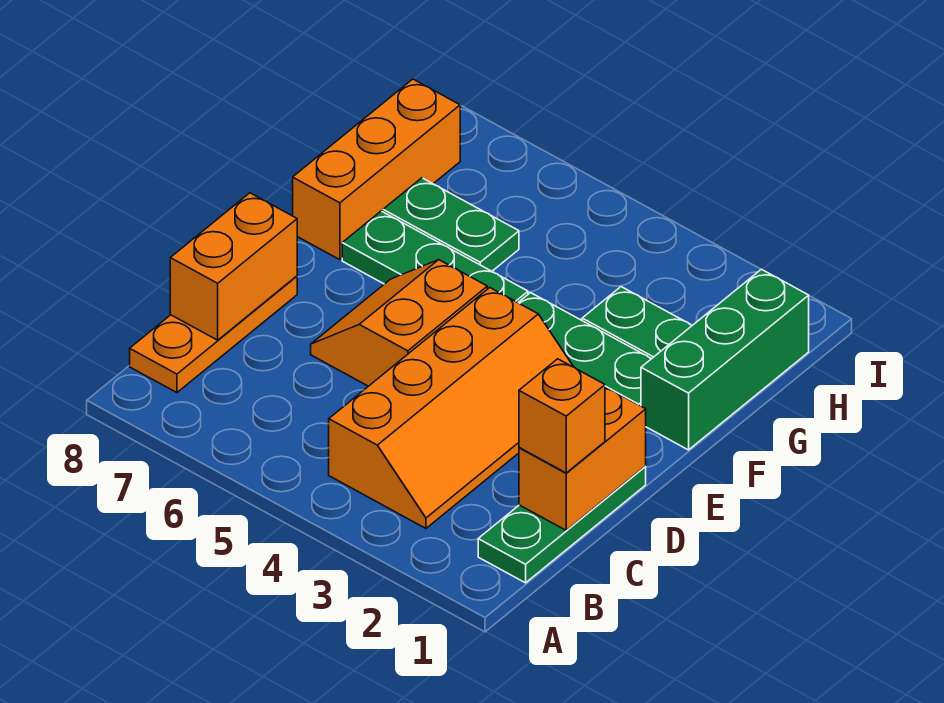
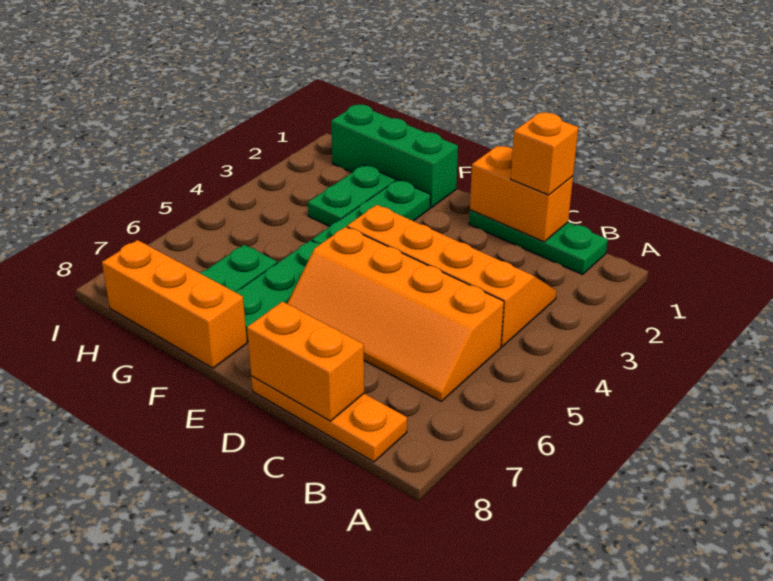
orange 2x2 slope [311,260,487,386] -> orange 2x4 slope [287,227,504,401]

